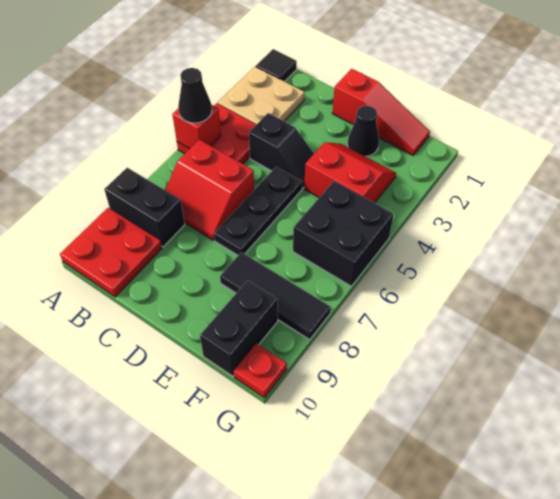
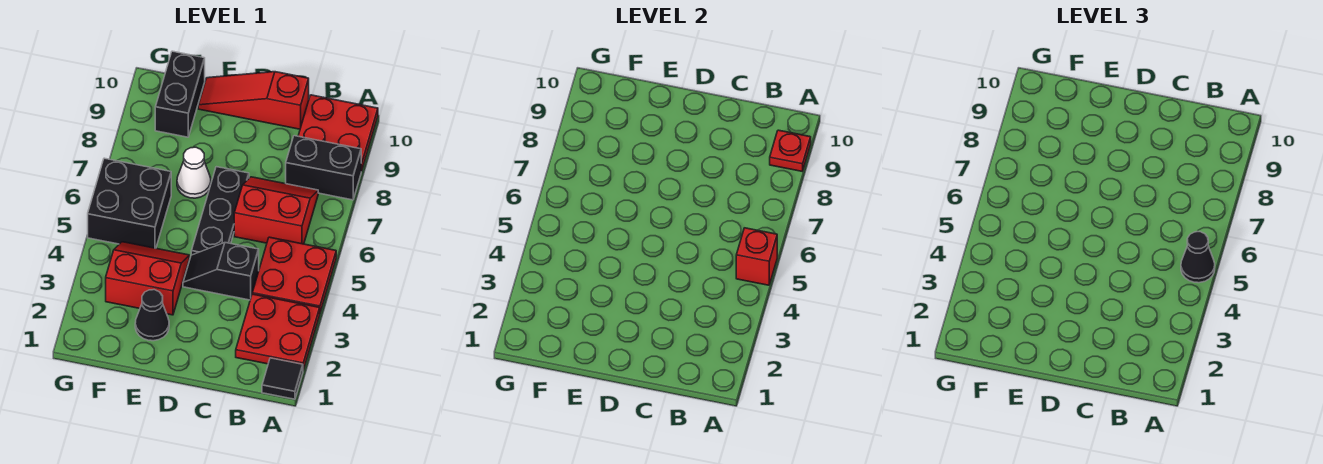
tan 2x2 plate [218,67,305,125] -> red 2x2 plate [236,294,320,370]
red 1x3 slope [332,69,430,155] -> red 1x3 slope moved to [198,72,309,129]
red 2x2 slope [304,142,396,203] -> red 2x2 slope turned to [106,242,189,315]
none -> white 1x1 cone [177,147,211,198]
black 1x3 tile [220,252,331,340] -> none
red 1x1 plate [234,343,287,398] -> red 1x1 plate moved to [770,130,811,171]

